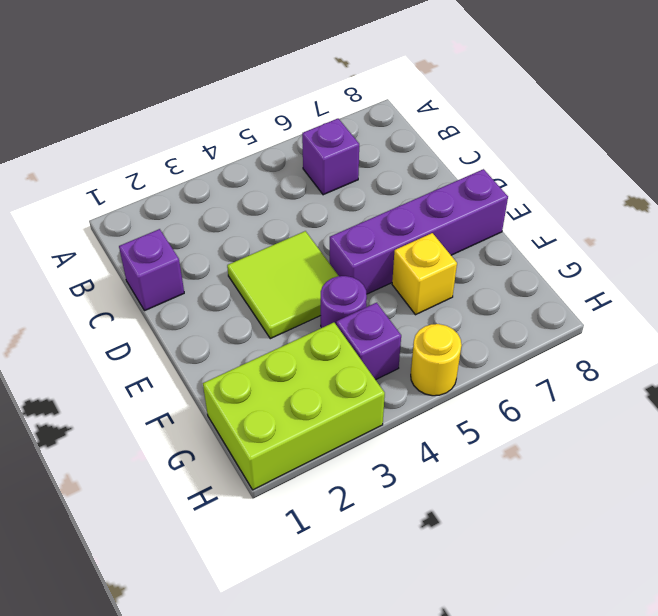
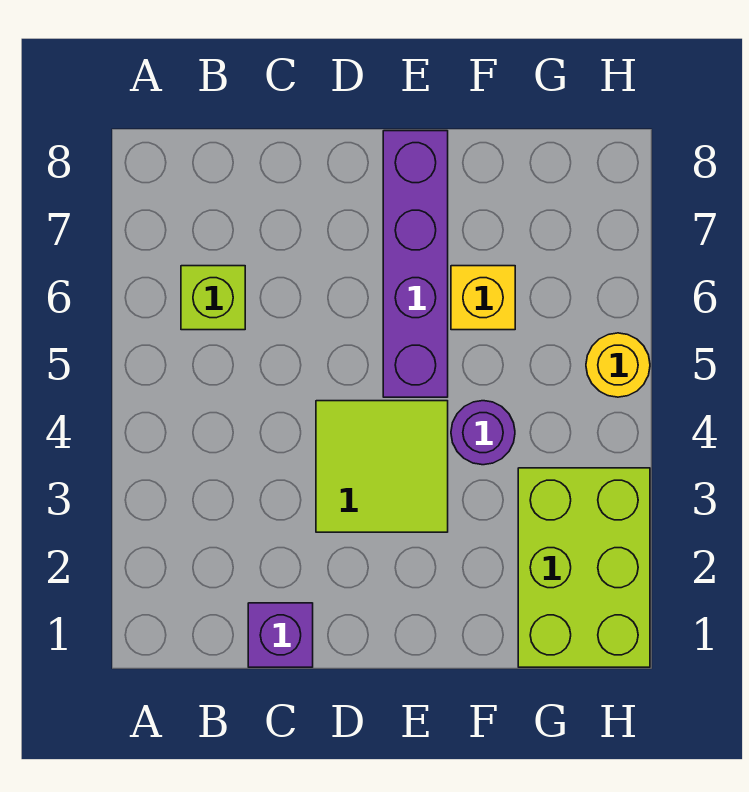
purple 1x1 brick [302,119,359,195] -> lime 1x1 brick [181,266,245,330]
purple 1x1 brick [336,303,401,380] -> none

